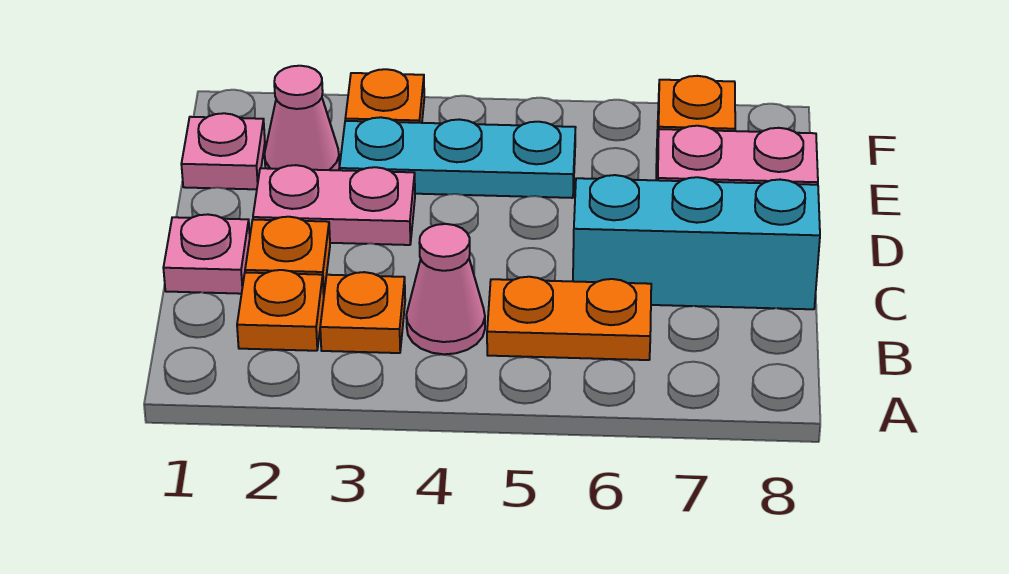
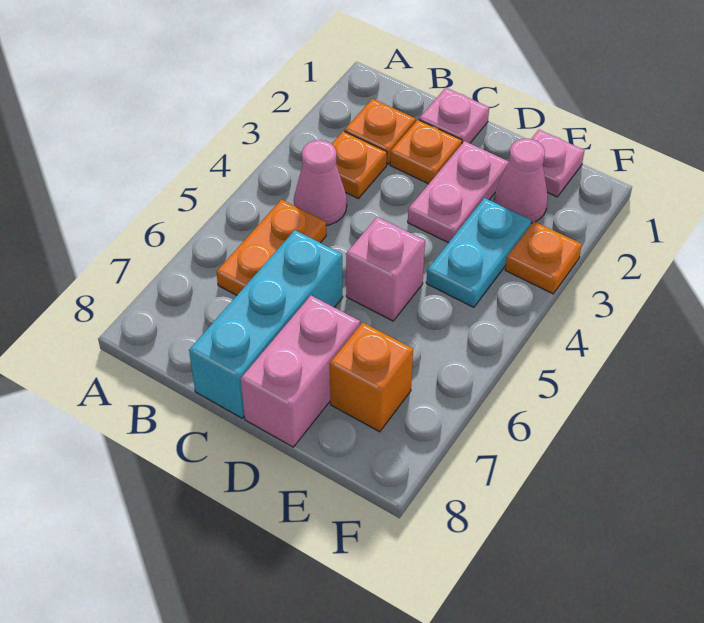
none -> pink 1x1 brick [346,217,425,321]
cyan 1x3 plate [339,117,576,198] -> cyan 1x2 plate [426,198,531,307]

